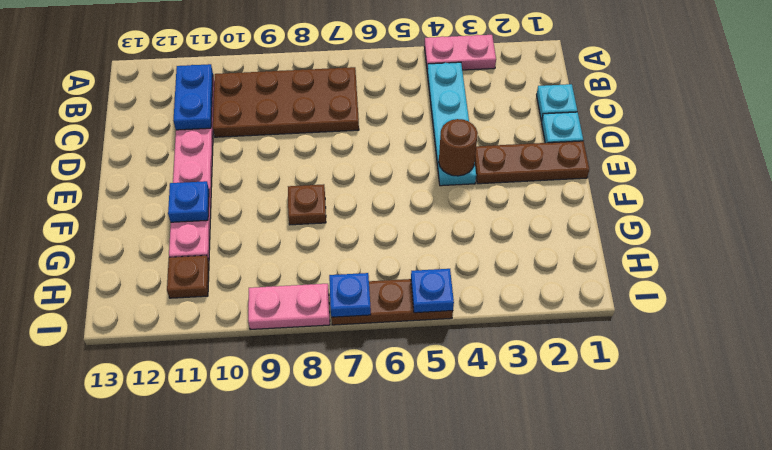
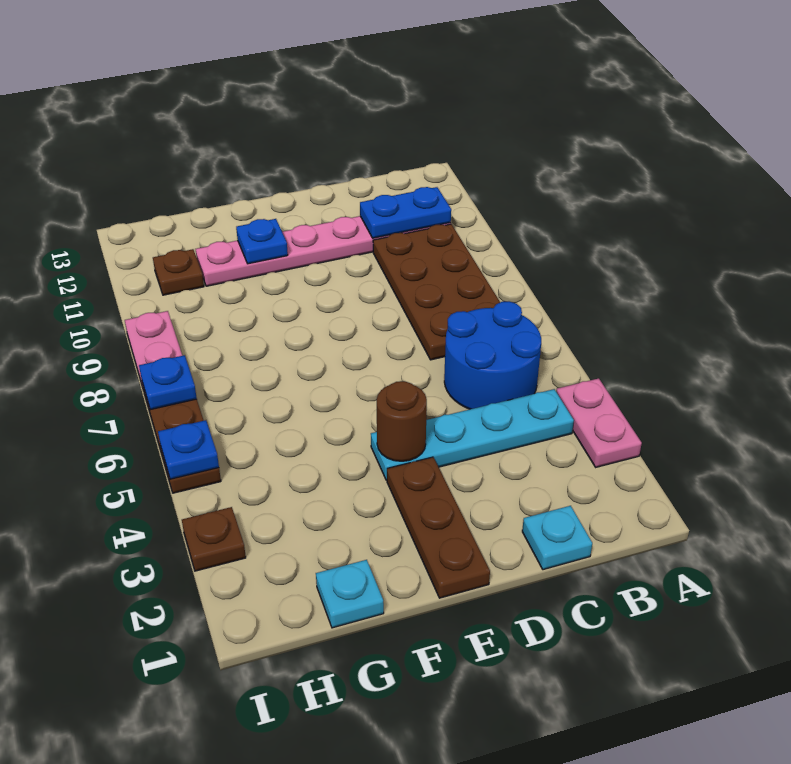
none -> blue 2x2 round brick [444,301,541,409]
cyan 1x1 plate [542,112,583,143] -> cyan 1x1 plate moved to [316,560,384,628]
brown 1x1 plate [288,184,326,225] -> brown 1x1 plate moved to [182,507,246,571]

